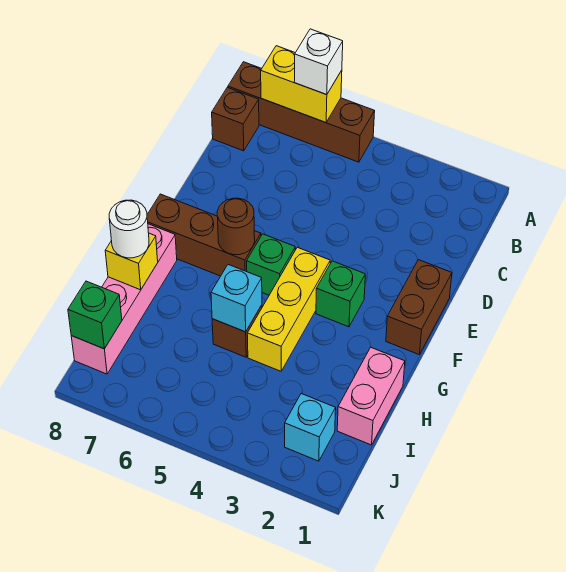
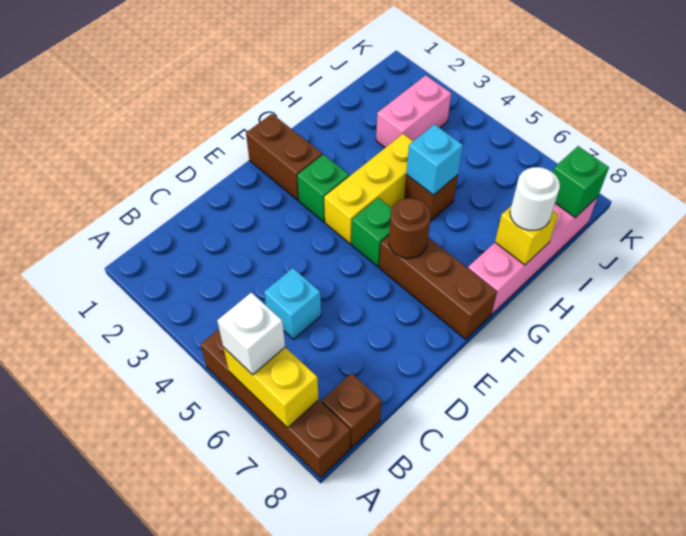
brown 1x2 brick [386,260,452,355] -> brown 1x2 brick turned to [246,114,322,200]
pink 1x2 brick [337,347,405,445] -> pink 1x2 brick moved to [376,75,451,148]
cyan 1x1 brick [285,394,336,461] -> cyan 1x1 brick moved to [264,268,321,339]

